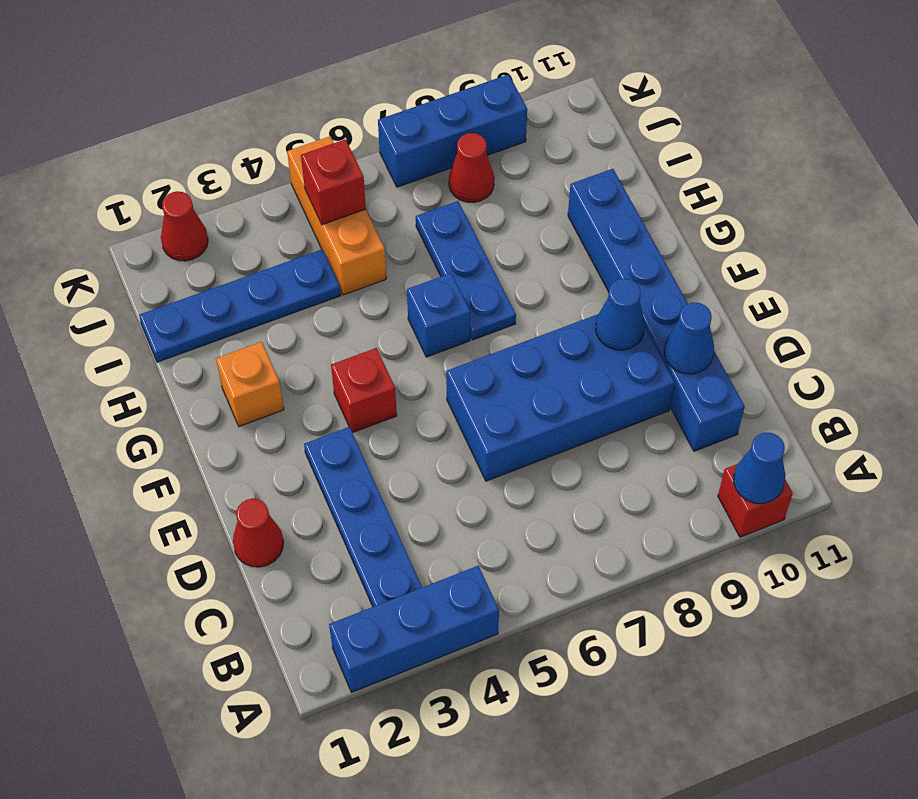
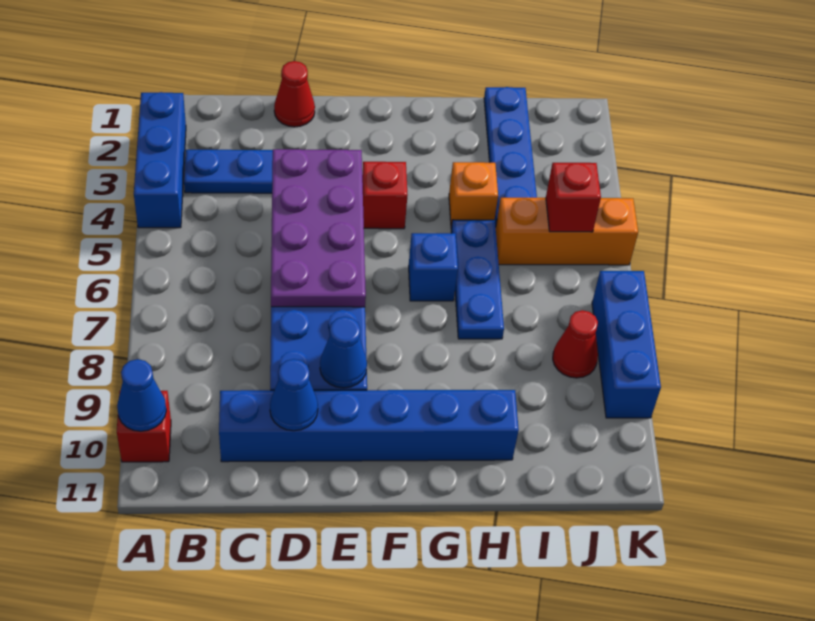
none -> purple 2x4 plate [271,149,366,307]
orange 1x1 brick [216,342,284,426] -> orange 1x1 brick moved to [449,162,498,227]
blue 1x3 plate [416,201,516,340] -> blue 1x3 plate turned to [451,220,504,339]
red 1x1 cone [161,191,208,261] -> none

